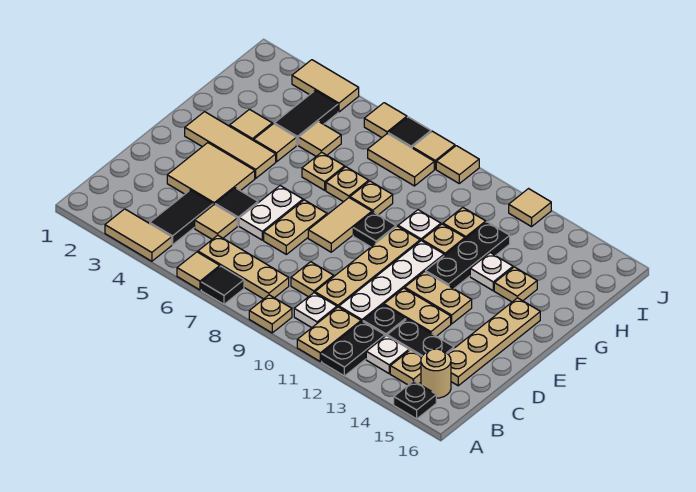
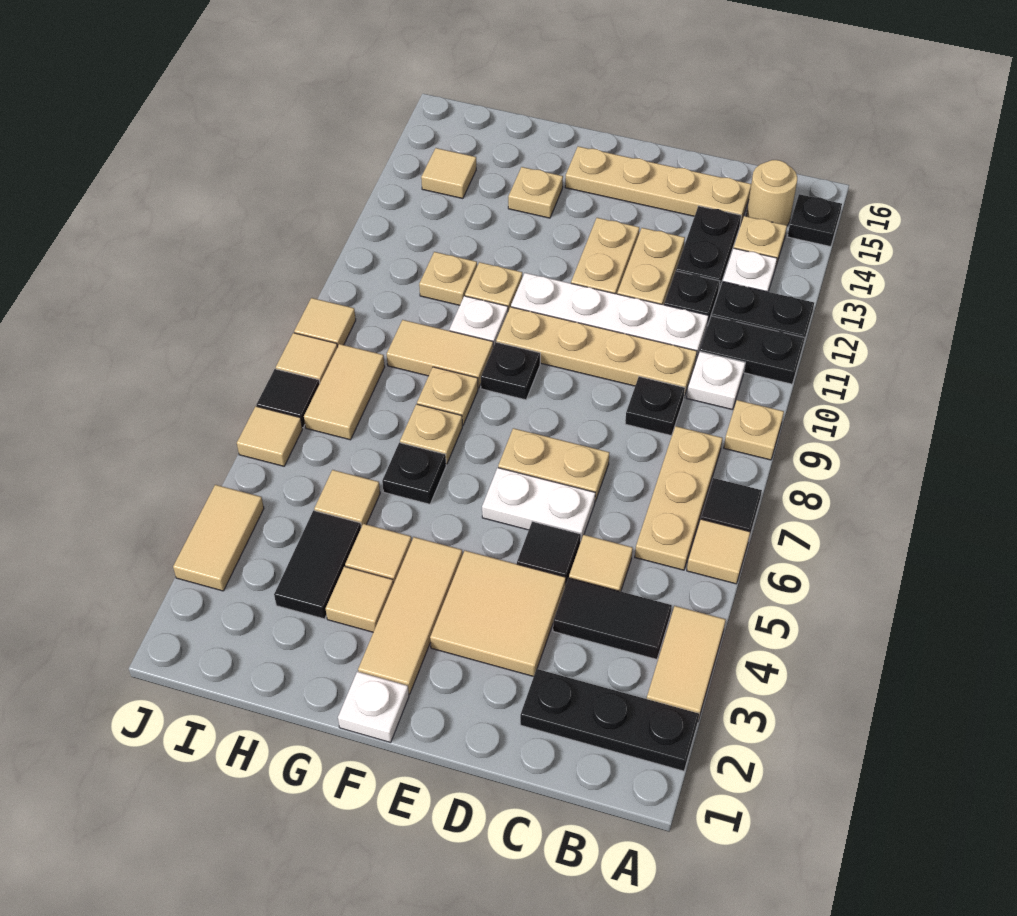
tan 1x2 plate [297,307,361,361] -> black 1x2 plate [700,316,805,384]
tan 1x1 plate [291,262,334,297] -> black 1x1 plate [625,377,685,436]
tan 1x2 tile [308,198,372,252] -> tan 1x2 tile moved to [387,320,493,388]
black 1x3 plate [426,222,510,289] -> black 1x3 plate moved to [520,669,699,771]
tan 1x1 plate [302,152,345,190] -> black 1x1 plate [382,443,446,504]
white 1x1 plate [470,253,513,291] -> white 1x1 plate moved to [338,672,409,742]
black 1x2 tile [274,91,338,145] -> black 1x2 tile turned to [274,511,361,619]
tan 1x1 tile [509,189,551,227] -> tan 1x1 tile moved to [421,148,476,199]

